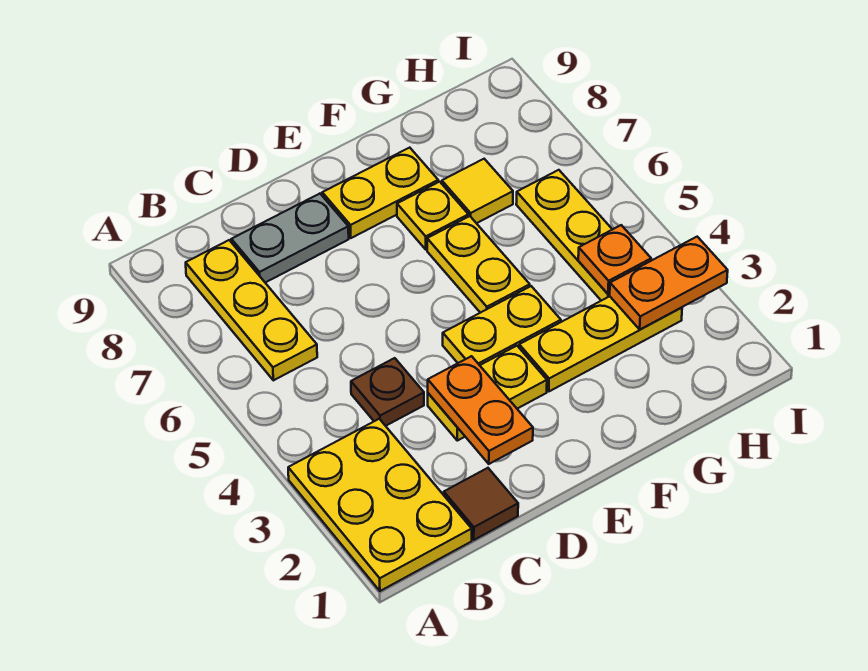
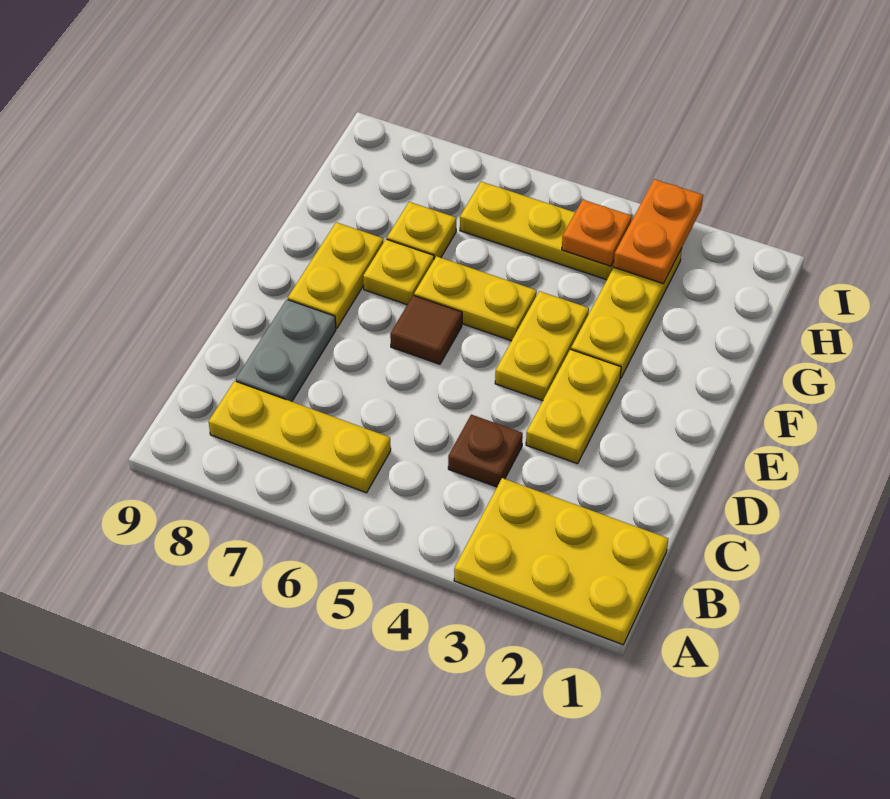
brown 1x1 tile [444,468,518,540] -> brown 1x1 tile moved to [390,295,462,364]
orange 1x2 plate [428,356,533,464] -> none
yellow 1x1 tile [442,159,513,223] -> yellow 1x1 plate [387,202,456,259]

